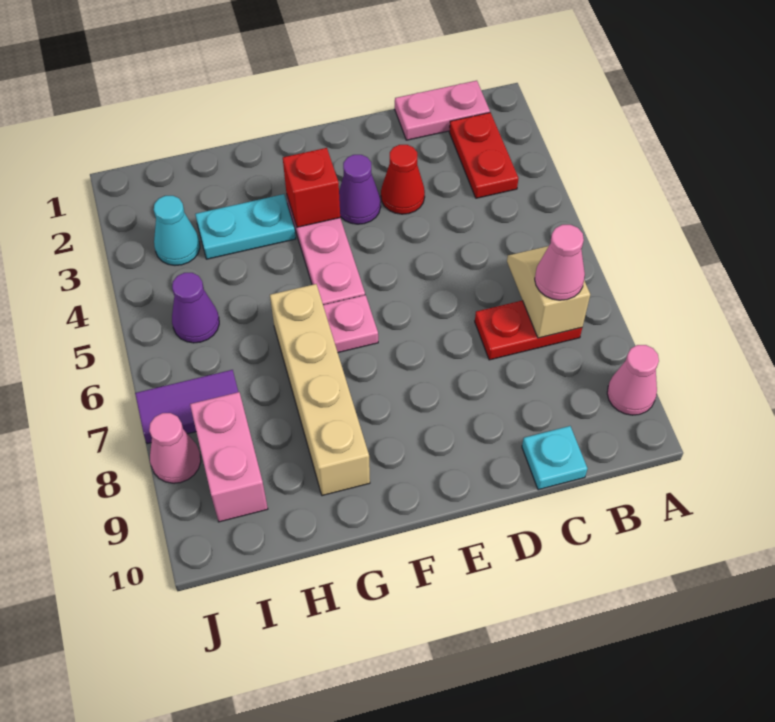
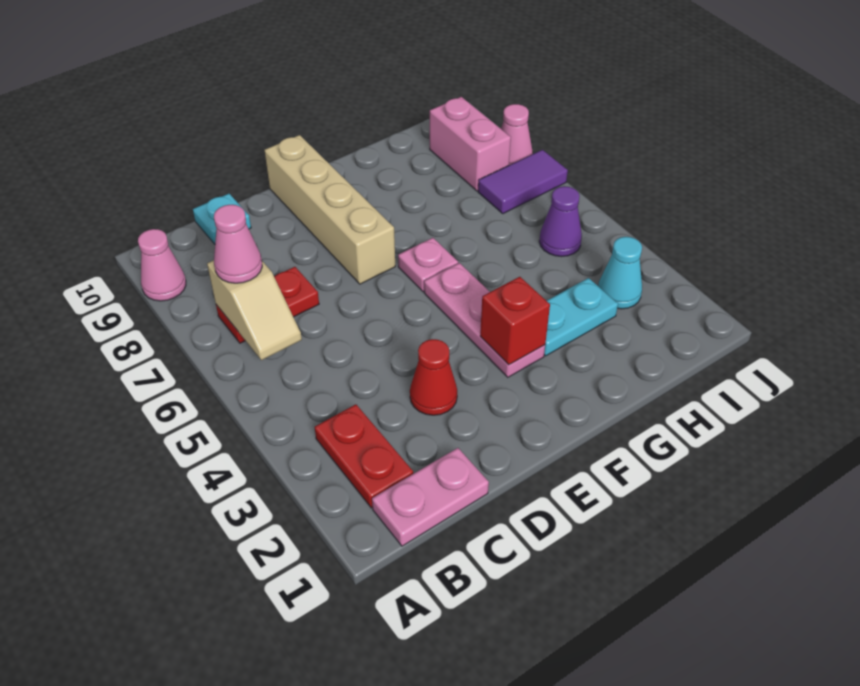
purple 1x1 cone [339,155,381,224] -> none
tan 1x4 brick [270,284,370,496] -> tan 1x4 brick moved to [265,135,395,284]

